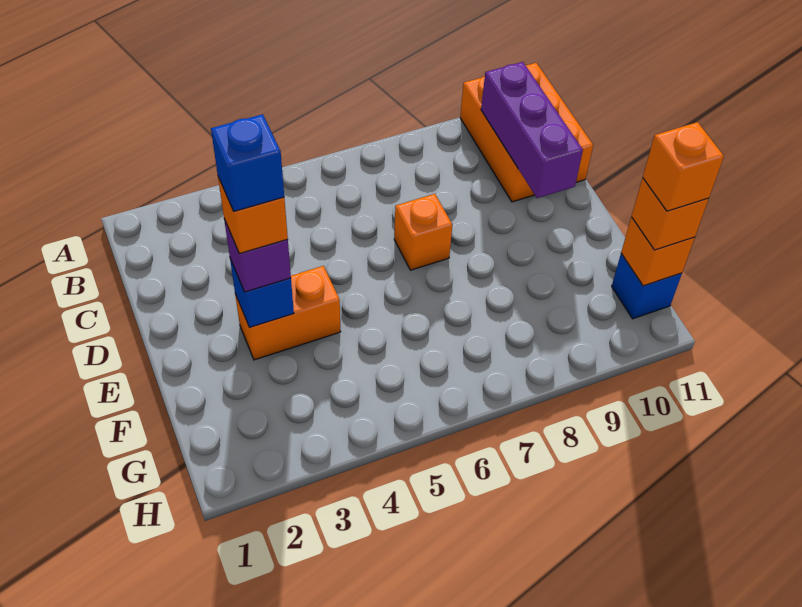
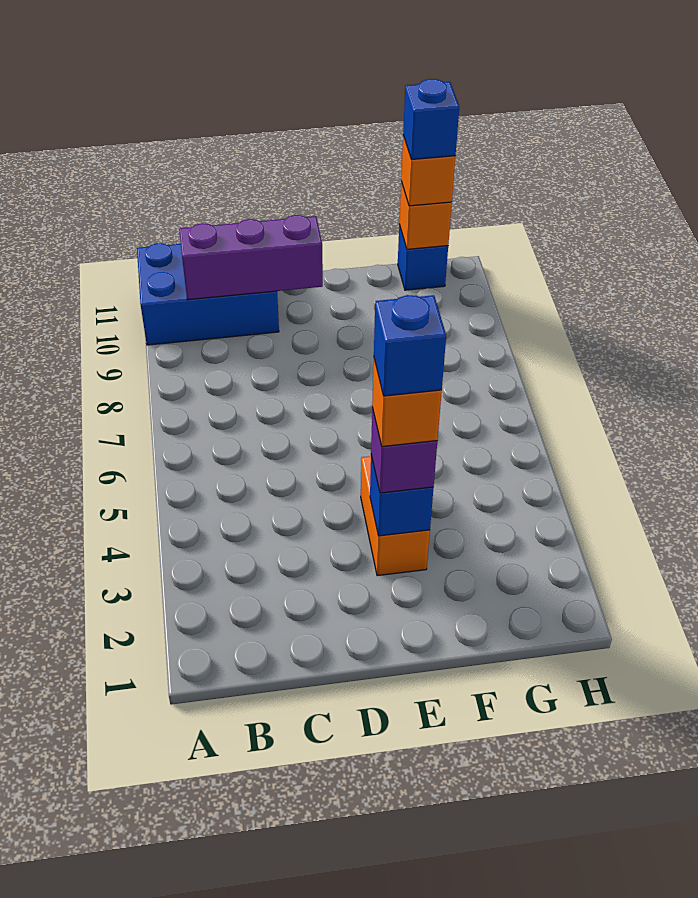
orange 2x3 brick [460,63,593,202] -> blue 2x3 brick [137,243,279,345]
orange 1x1 brick [394,194,452,270] -> none
orange 1x1 brick [643,122,724,211] -> blue 1x1 brick [403,79,459,159]

